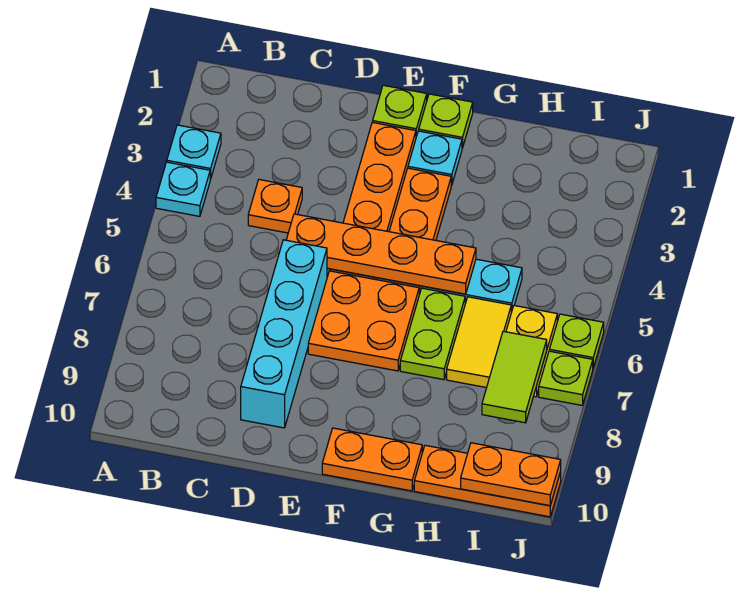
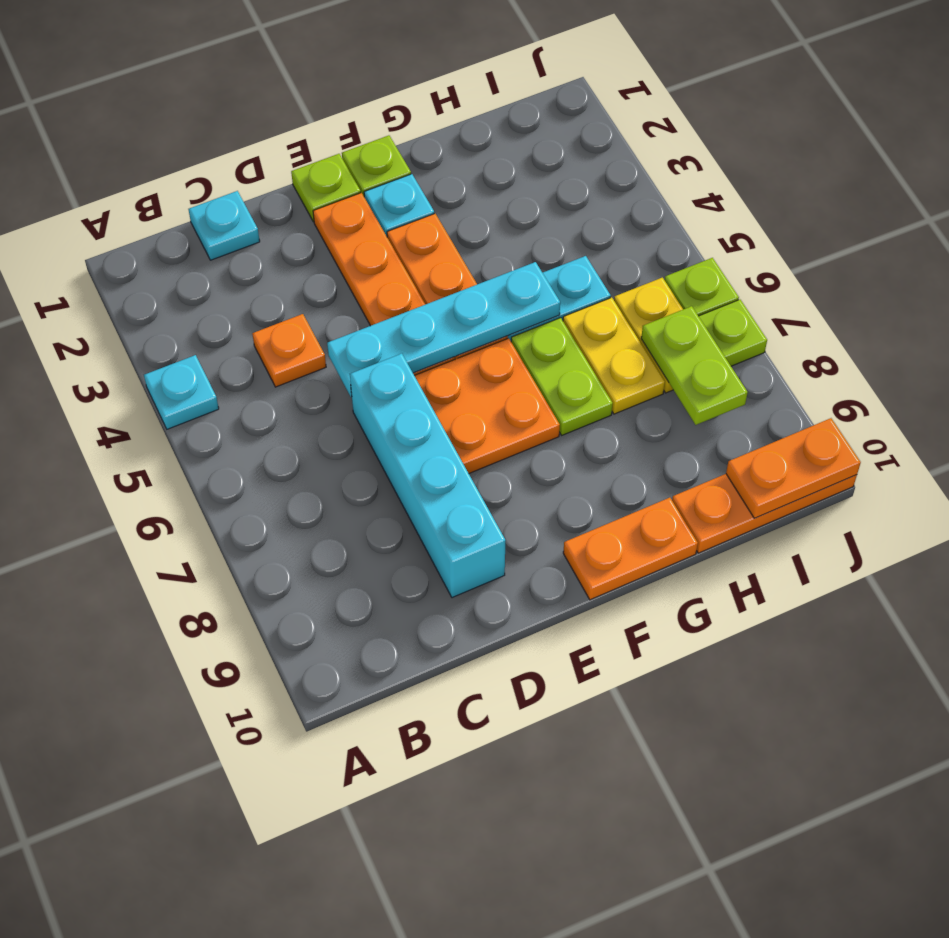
cyan 1x1 plate [167,125,221,179] -> cyan 1x1 plate moved to [189,191,260,260]
orange 1x4 plate [286,214,476,294] -> cyan 1x4 plate [327,262,560,397]
yellow 1x2 tile [447,297,511,388] -> yellow 1x2 plate [563,298,665,414]
lime 1x2 tile [482,331,547,423] -> lime 1x2 plate [641,306,748,425]

